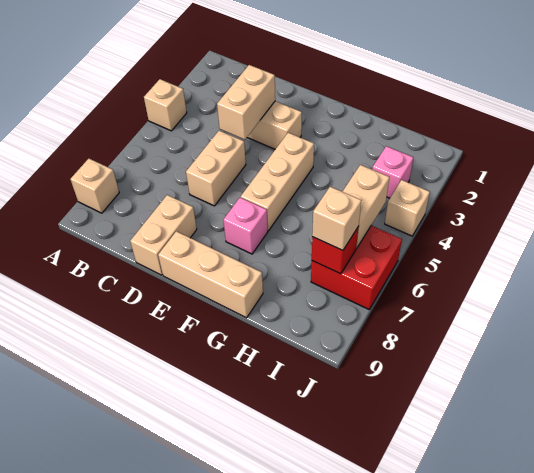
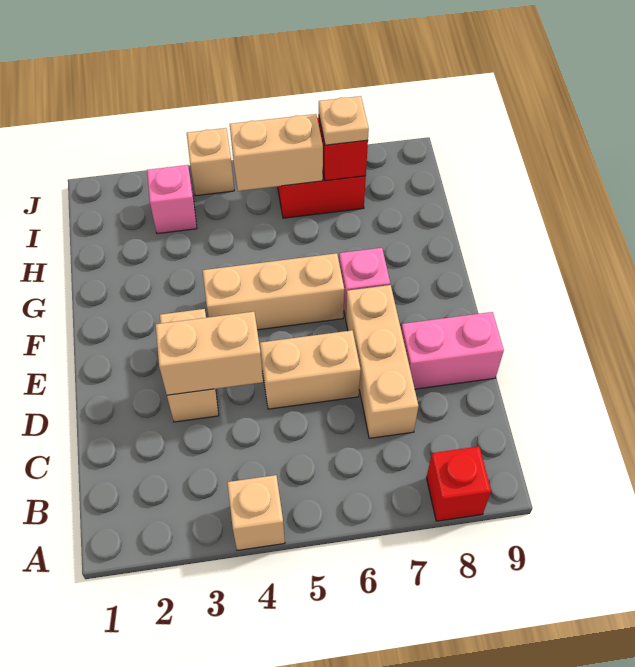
tan 1x1 brick [70,159,119,213] -> red 1x1 brick [426,446,491,521]
tan 1x2 brick [130,195,197,275] -> pink 1x2 brick [401,312,504,389]
tan 1x3 brick [158,231,263,318] -> tan 1x3 brick moved to [346,285,418,438]
tan 1x1 brick [312,187,361,250] -> tan 1x1 plate [319,96,369,145]

